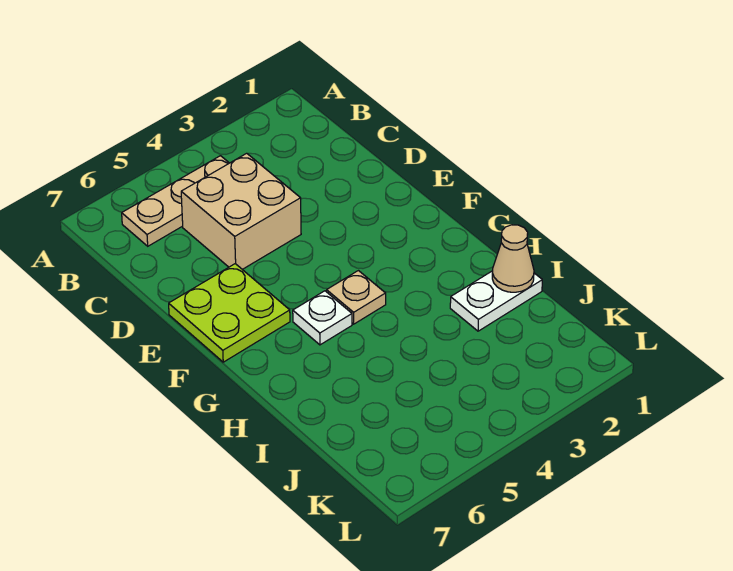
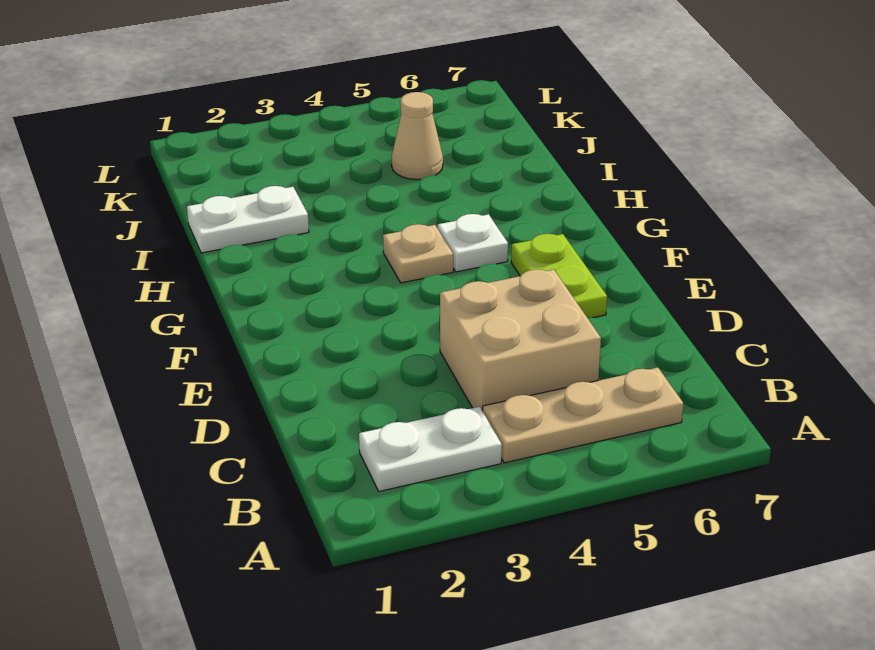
none -> white 1x2 plate [359,407,502,491]
lime 2x2 plate [169,264,290,362] -> lime 1x2 plate [511,234,607,318]
tan 1x1 cone [492,225,534,292] -> tan 1x1 cone moved to [392,92,443,180]

